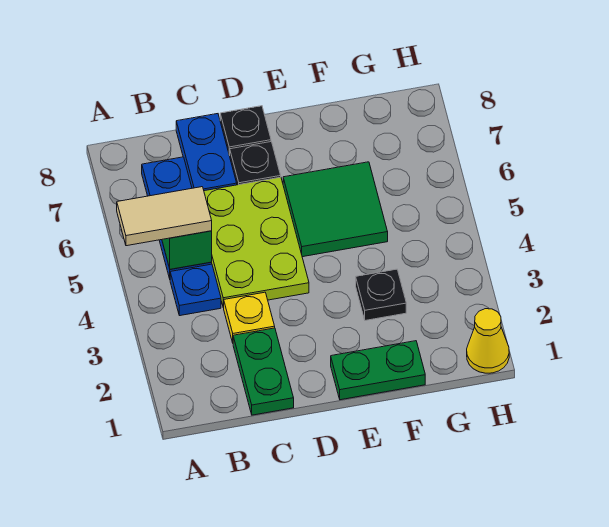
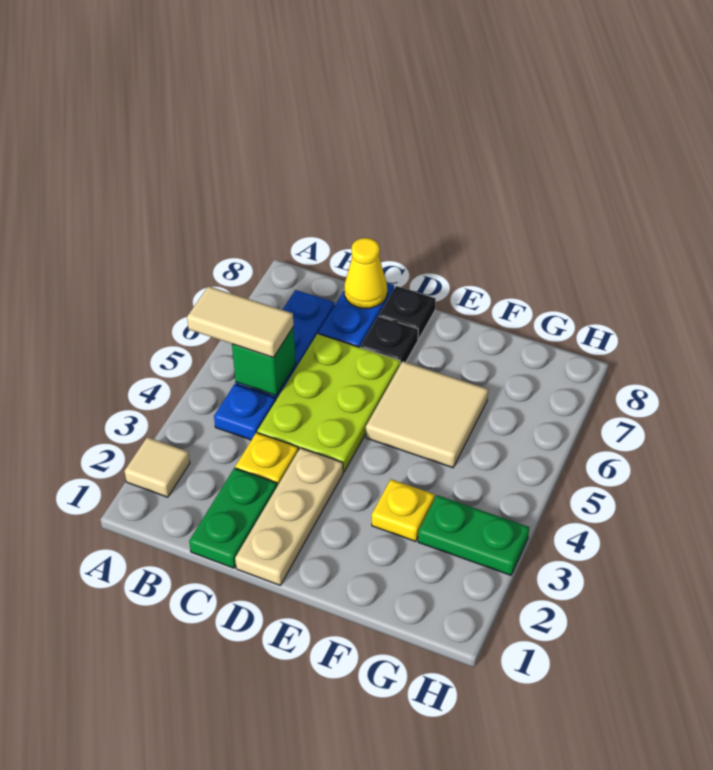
none -> tan 1x1 tile [124,437,190,497]
none -> tan 1x3 plate [235,448,343,585]
green 1x2 plate [331,341,425,400] -> green 1x2 plate moved to [418,495,529,575]
green 2x2 tile [283,162,388,257] -> tan 2x2 tile [366,361,488,468]
black 1x1 plate [356,269,406,320] -> yellow 1x1 plate [372,479,435,542]
yellow 1x1 cone [467,309,509,373] -> yellow 1x1 cone moved to [344,238,387,308]

